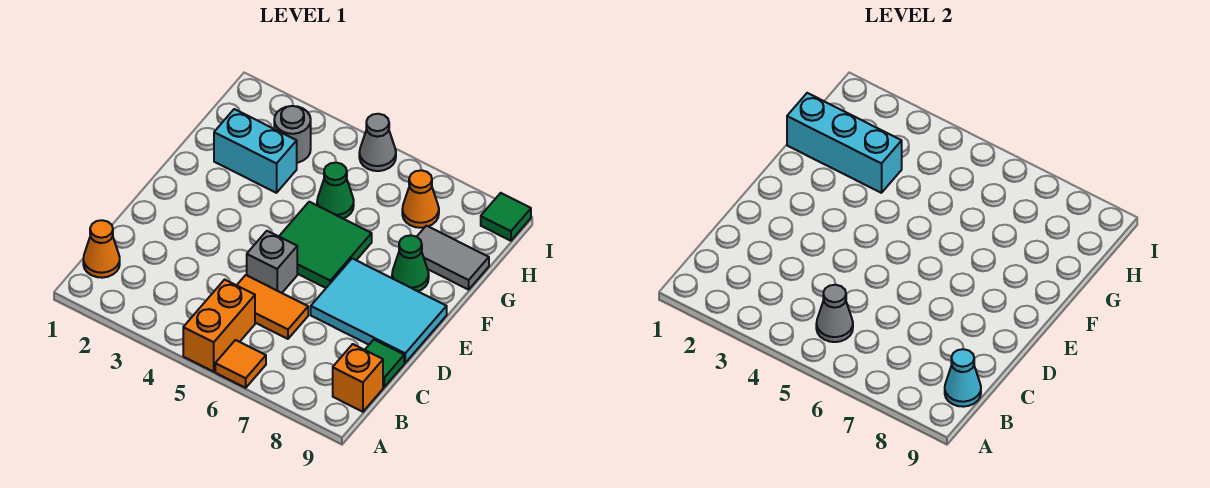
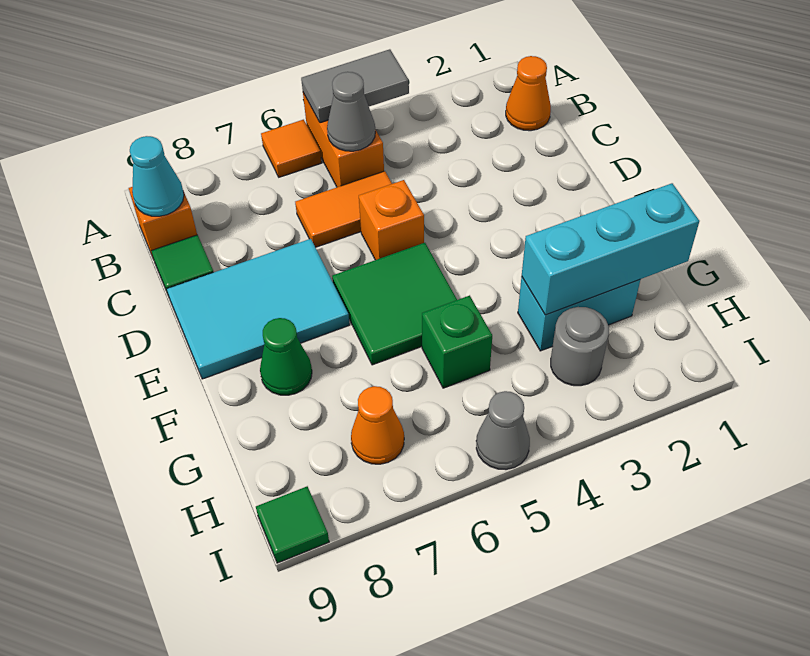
grey 1x1 brick [247,231,297,293] -> orange 1x1 brick [359,180,424,260]
green 1x1 cone [317,163,354,218] -> green 1x1 brick [422,295,492,388]
grey 1x2 tile [417,226,489,290] -> grey 1x2 tile moved to [301,49,409,123]

